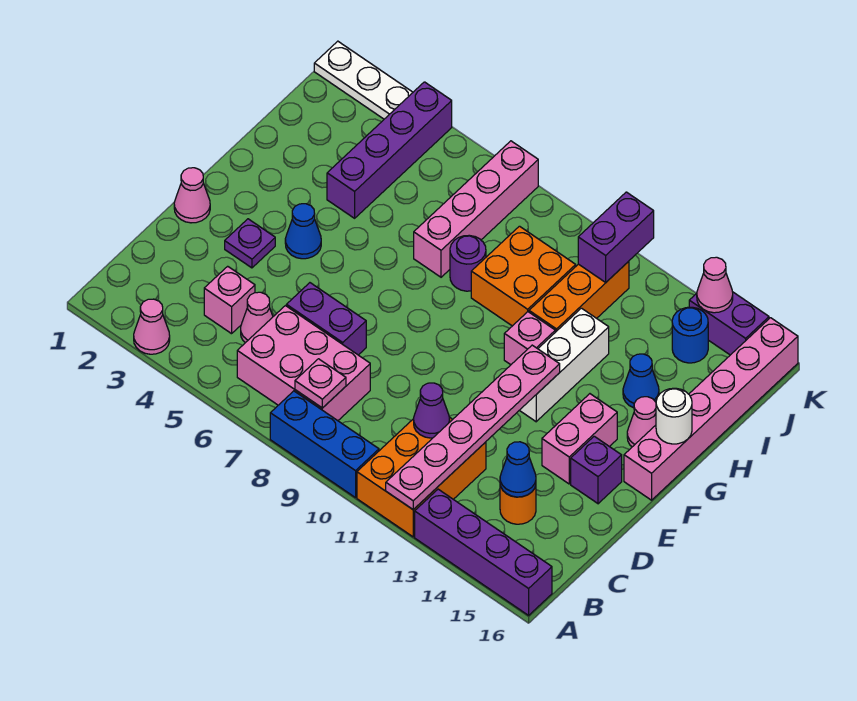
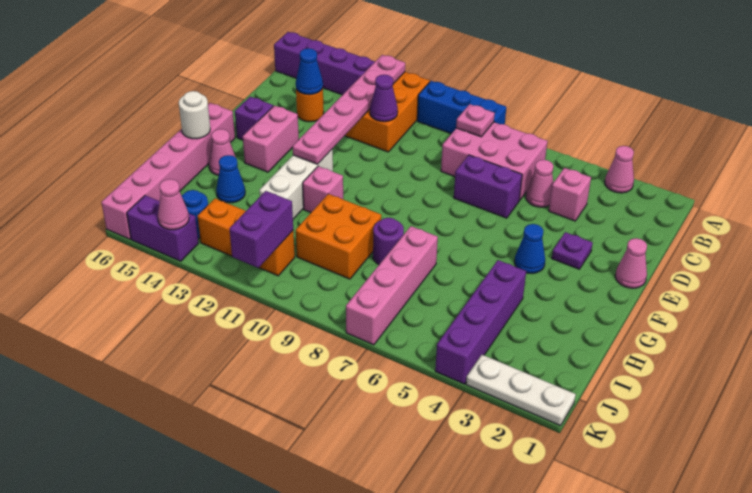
orange 1x3 brick [529,261,629,332] -> orange 1x3 brick turned to [197,198,295,276]

